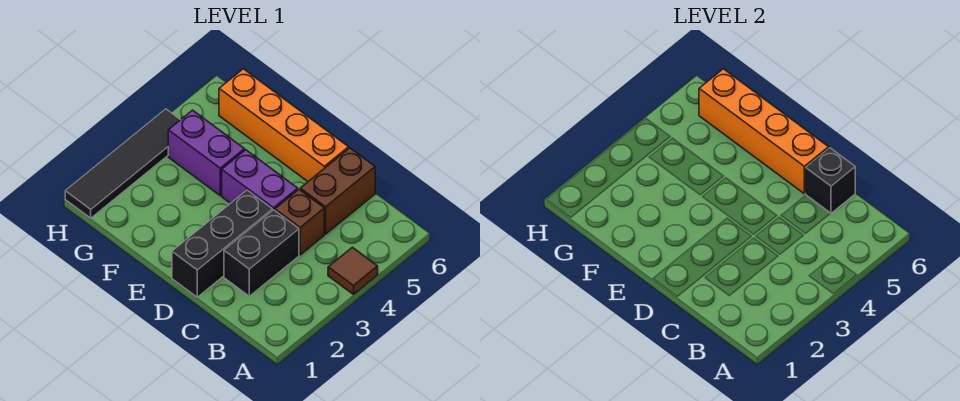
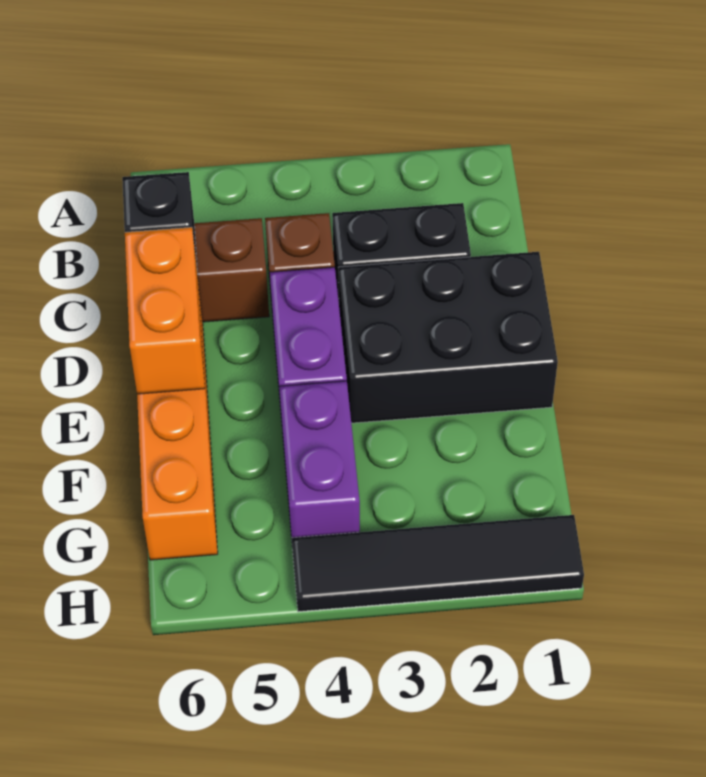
brown 1x1 tile [328,247,378,294] -> none
black 1x3 brick [172,190,272,297] -> black 2x3 brick [338,252,558,423]
orange 1x4 brick [699,69,829,194] -> orange 1x2 brick [125,227,205,394]

